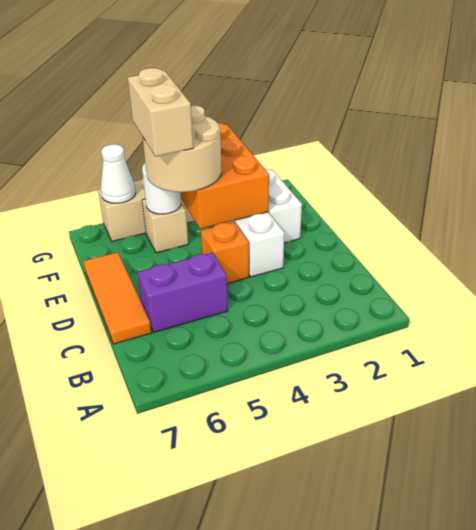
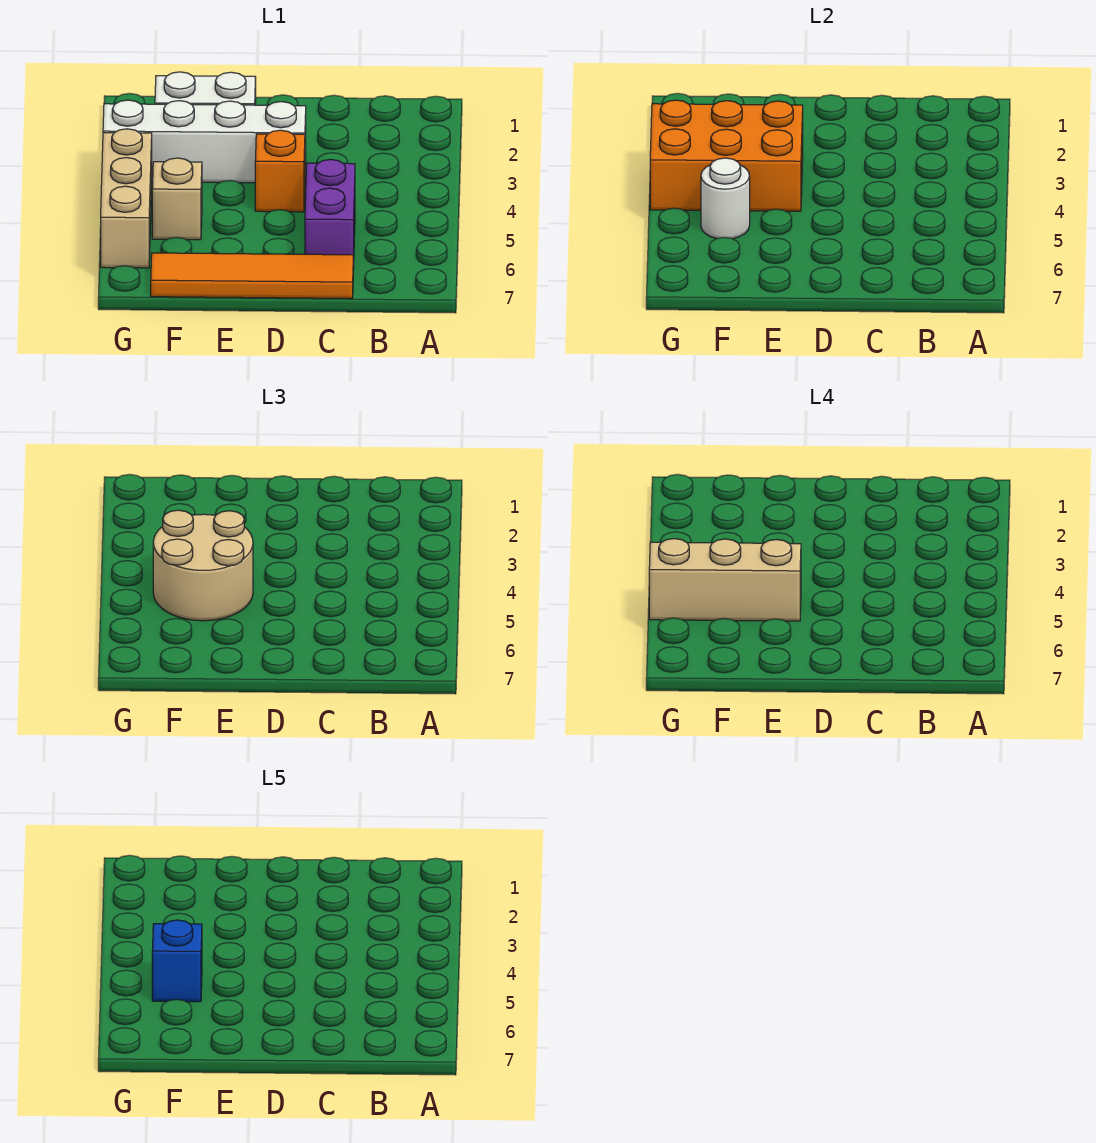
orange 1x3 tile [83,252,151,344] -> orange 1x4 tile [151,253,353,299]
tan 1x2 brick [128,68,193,157] -> tan 1x3 brick [649,539,801,621]
none -> blue 1x1 brick [152,920,202,1002]
white 1x1 cone [101,144,136,203] -> none

